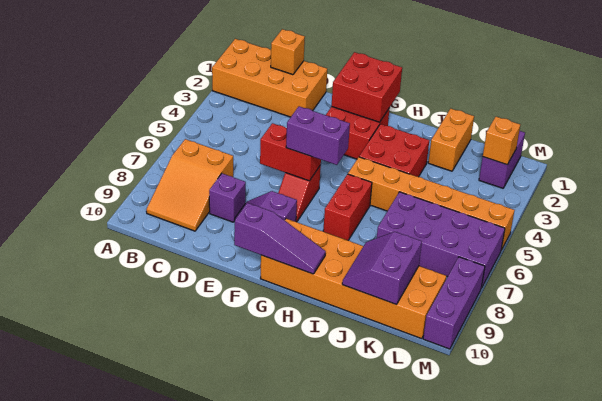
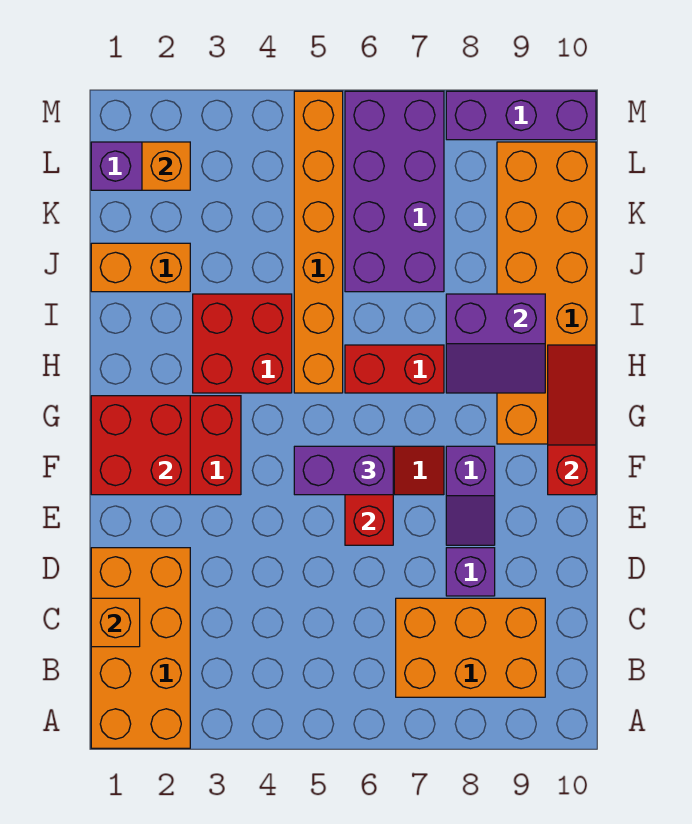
orange 2x3 slope [146,139,233,231] -> orange 2x3 brick [396,598,545,697]
purple 1x2 brick [286,106,350,165] -> purple 1x2 brick turned to [294,446,393,495]
purple 1x3 slope [234,203,326,274] -> red 1x3 slope [548,345,596,495]
purple 2x2 slope [342,232,422,305] -> purple 2x2 slope moved to [446,294,545,393]

